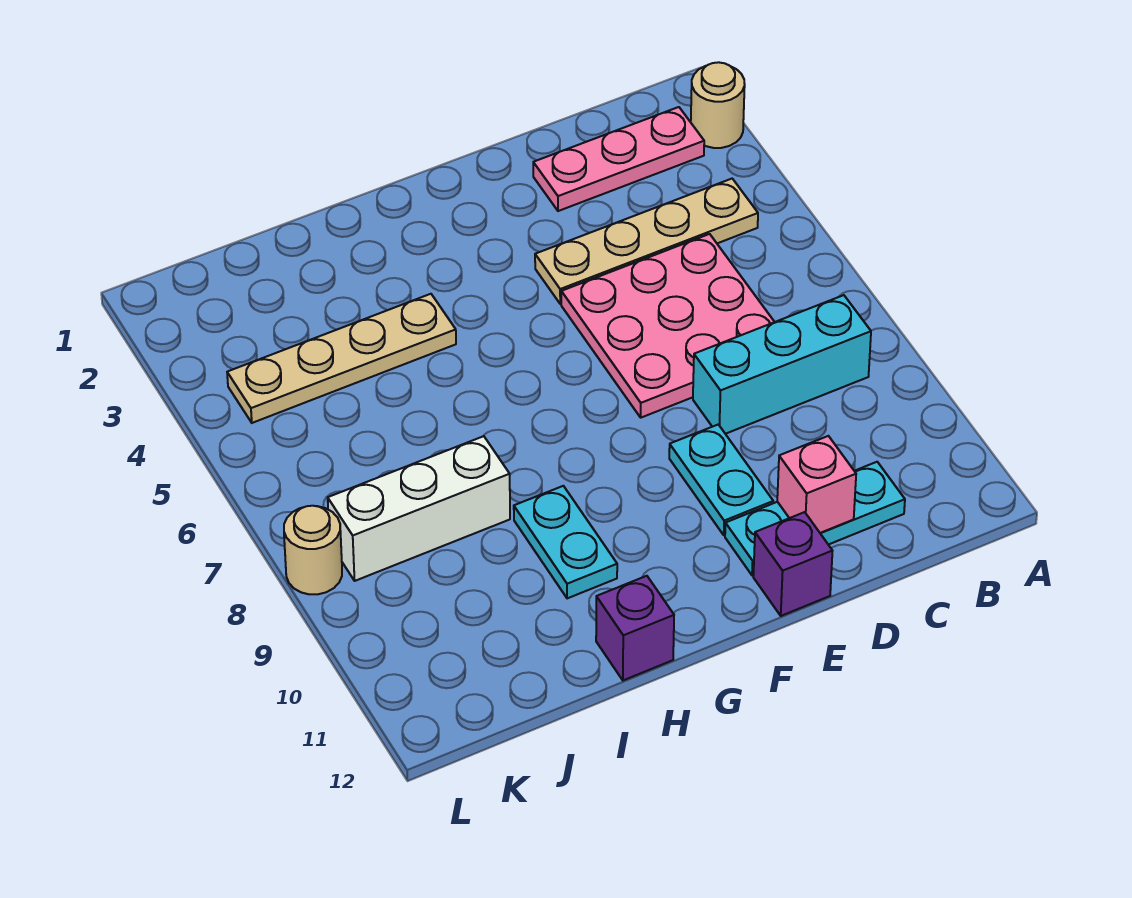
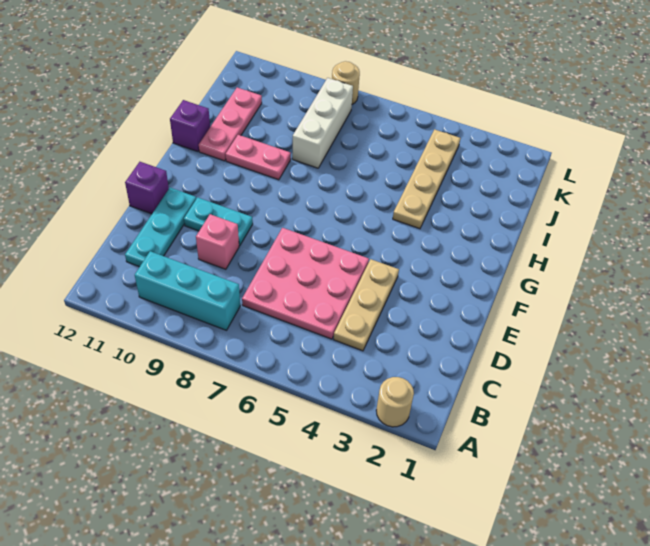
pink 1x3 plate [533,107,704,211] -> pink 1x3 plate moved to [199,88,262,161]
tan 1x4 plate [535,179,758,304] -> tan 1x3 plate [334,259,399,351]
cyan 1x3 brick [693,295,871,434] -> cyan 1x3 brick turned to [135,251,240,330]
pink 1x1 brick [777,436,856,533] -> pink 1x1 brick moved to [196,214,239,269]
cyan 1x2 plate [514,486,617,598] -> pink 1x2 plate [226,135,291,180]

